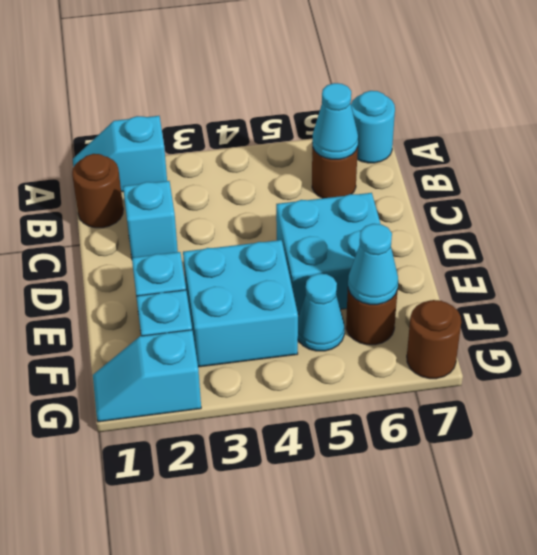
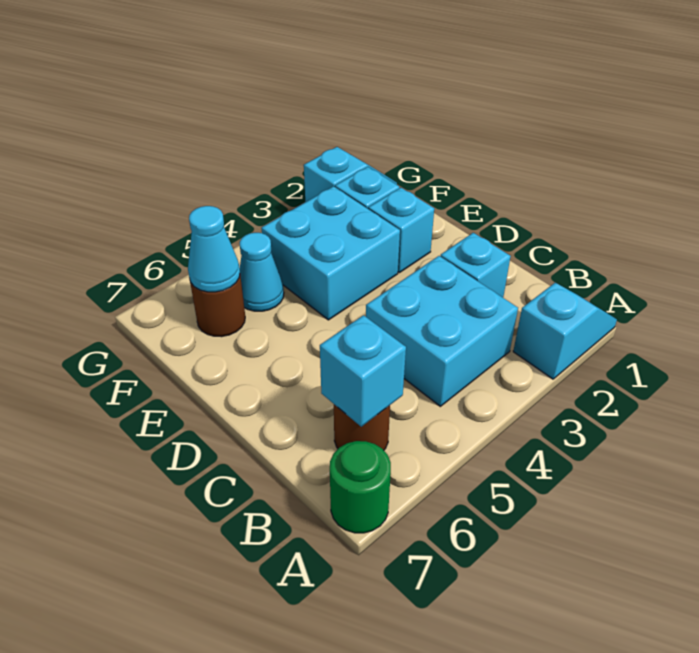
cyan 1x1 round brick [351,91,395,163] -> green 1x1 round brick [330,441,391,533]
brown 1x1 round brick [72,154,123,228] -> none
cyan 1x1 cone [312,83,358,159] -> cyan 1x1 brick [320,315,406,427]
cyan 2x2 brick [276,193,380,314] -> cyan 2x2 brick moved to [366,256,518,406]
brown 1x1 round brick [407,300,461,379] -> none

